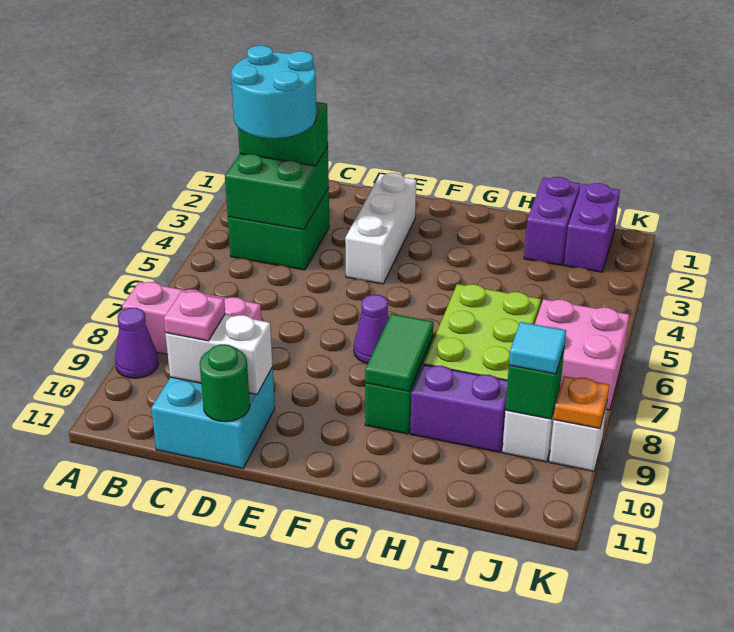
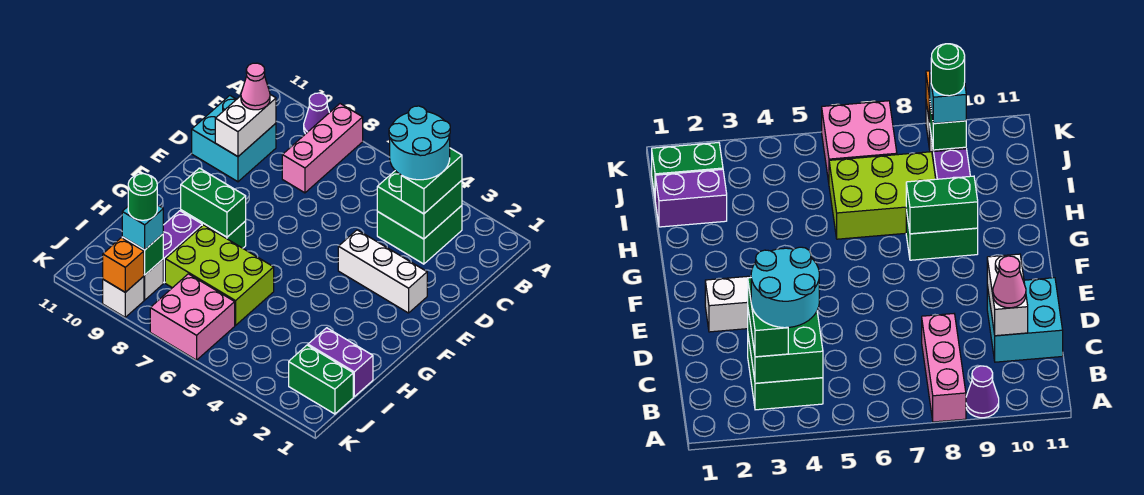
pink 1x1 plate [164,291,225,341] -> pink 1x1 cone [241,63,270,110]
green 1x1 round brick [200,344,250,422] -> green 1x1 round brick moved to [128,174,157,220]
purple 1x1 cone [354,295,389,364] -> none
green 1x2 tile [365,314,433,391] -> green 1x2 brick [181,168,246,237]
purple 1x2 brick [564,183,620,272] -> green 1x2 brick [289,345,353,414]
cyan 1x1 tile [509,322,566,374] -> cyan 1x1 brick [122,205,163,250]
orange 1x1 plate [554,376,609,428] -> orange 1x1 brick [103,238,144,292]

